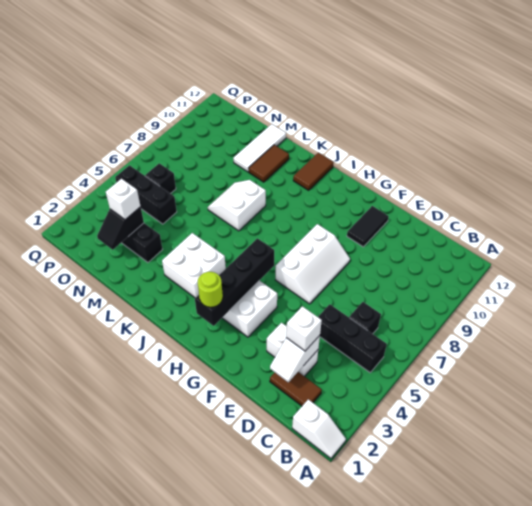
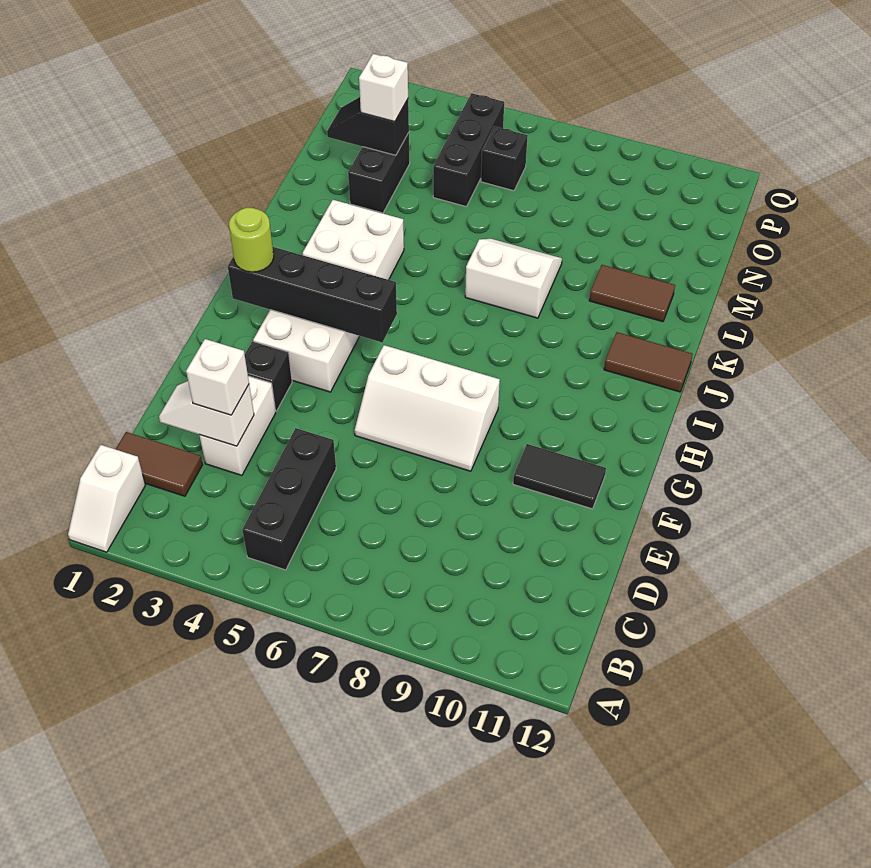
brown 1x2 tile [270,372,322,406] -> brown 1x2 tile turned to [116,432,203,496]
black 1x1 brick [349,302,381,334] -> black 1x1 brick moved to [245,341,292,411]
white 1x3 tile [233,124,286,172] -> none

